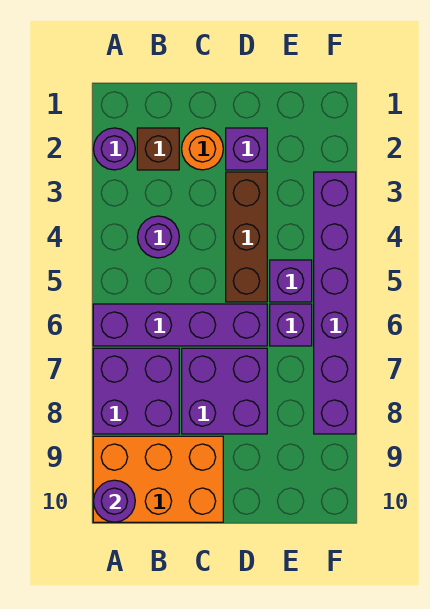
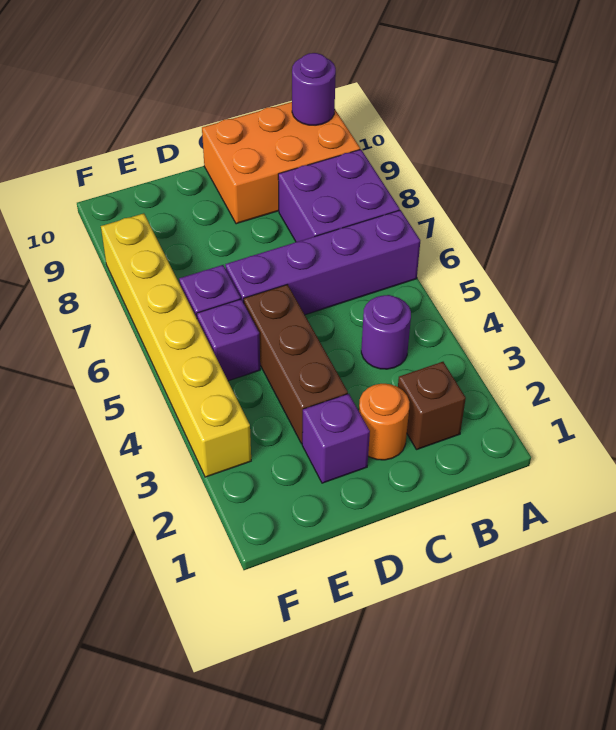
purple 1x1 round brick [94,128,135,170] -> none
purple 2x2 brick [182,348,267,434] -> none
purple 1x6 brick [314,172,356,434] -> yellow 1x6 brick [101,213,251,477]

